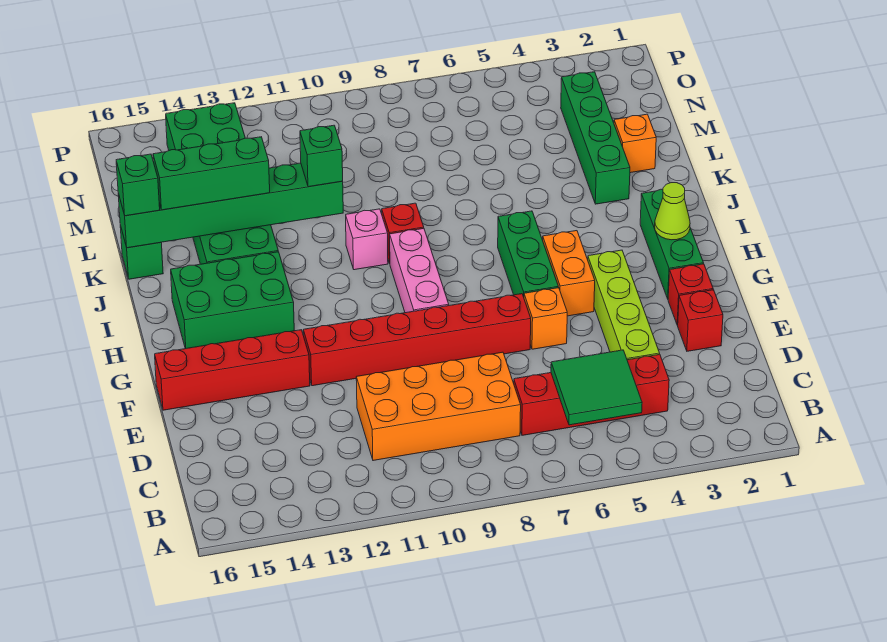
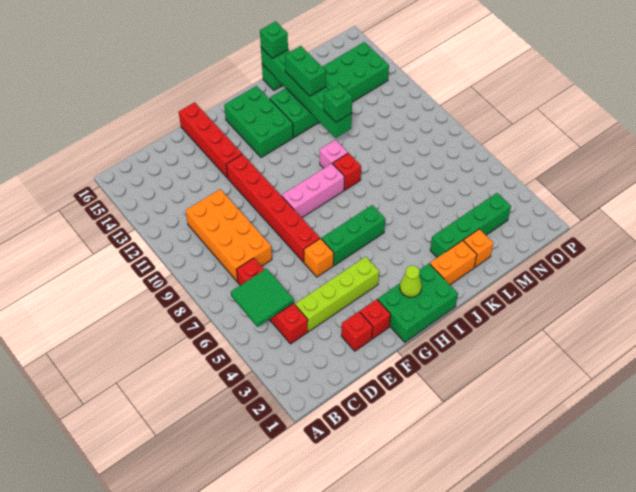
green 1x3 brick [640,189,703,299] -> green 2x3 brick [378,264,458,342]
orange 1x2 brick [543,231,595,316] -> orange 1x2 brick moved to [430,240,477,285]
green 1x3 brick [153,137,270,210] -> green 1x2 brick [285,46,326,96]

